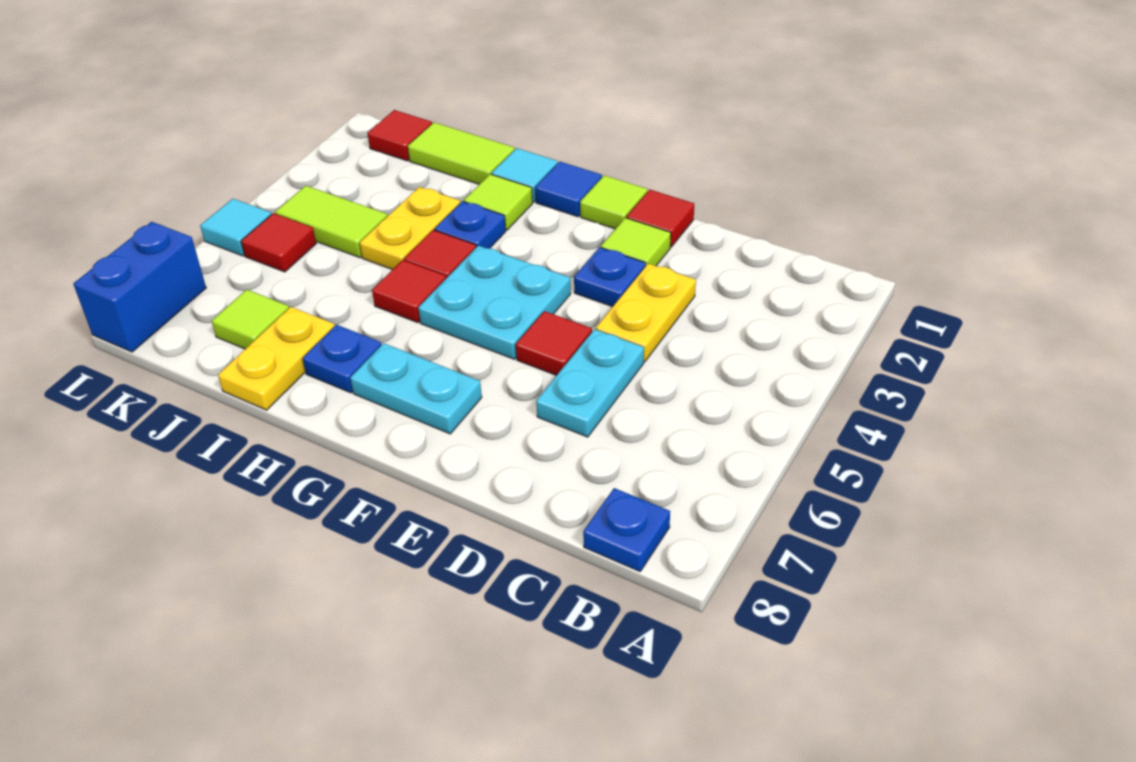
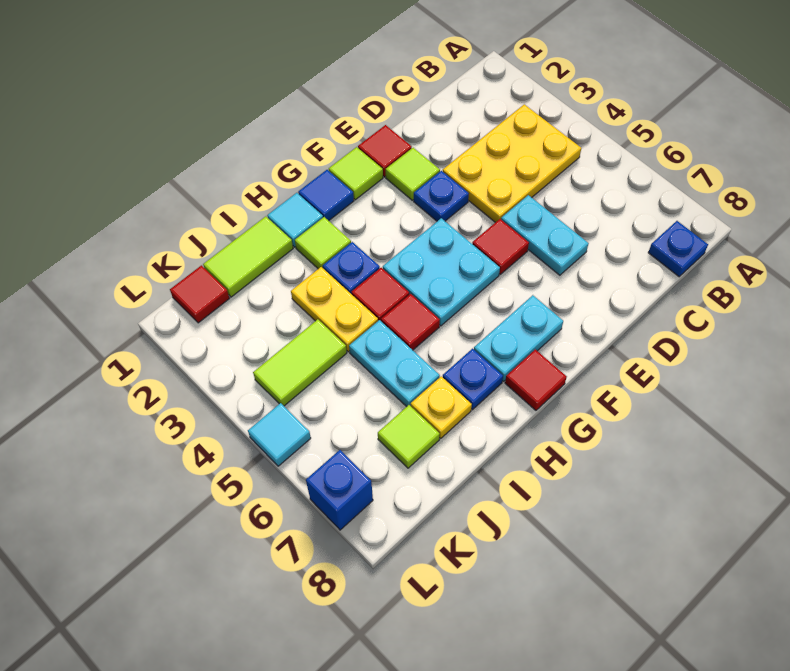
yellow 1x2 plate [596,264,696,362] -> yellow 2x3 plate [443,104,581,222]
none -> cyan 1x2 plate [349,320,440,407]
yellow 1x2 plate [218,307,335,410] -> yellow 1x1 plate [411,376,472,438]
red 1x1 tile [241,213,316,272] -> red 1x1 tile moved to [505,349,567,410]
blue 1x2 brick [73,222,206,352] -> blue 1x1 brick [306,450,373,530]

